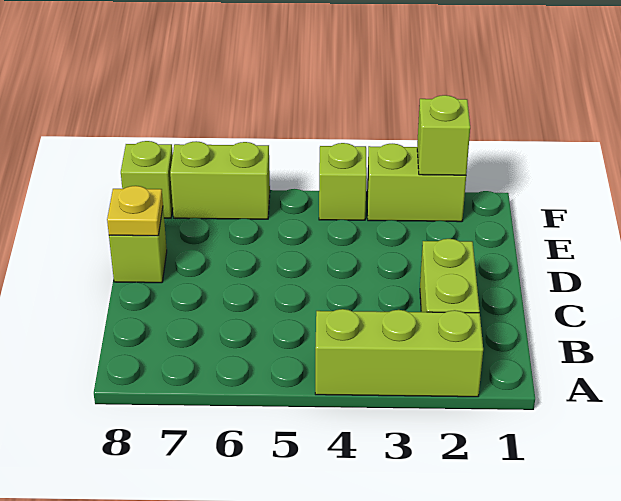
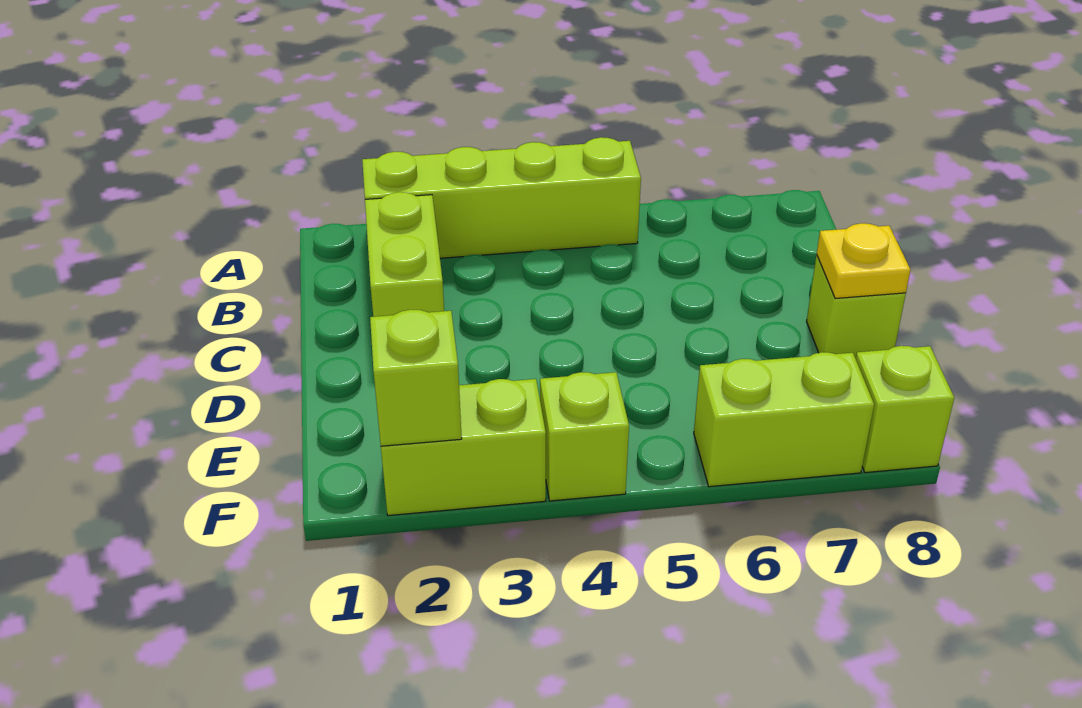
lime 1x3 brick [315,309,483,397] -> lime 1x4 brick [362,137,641,258]

